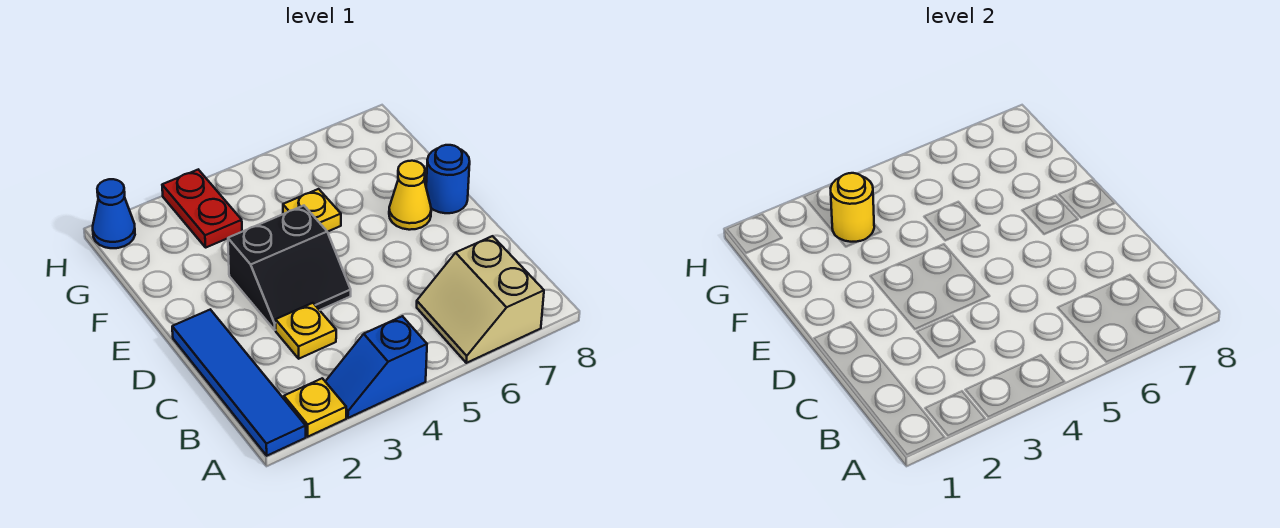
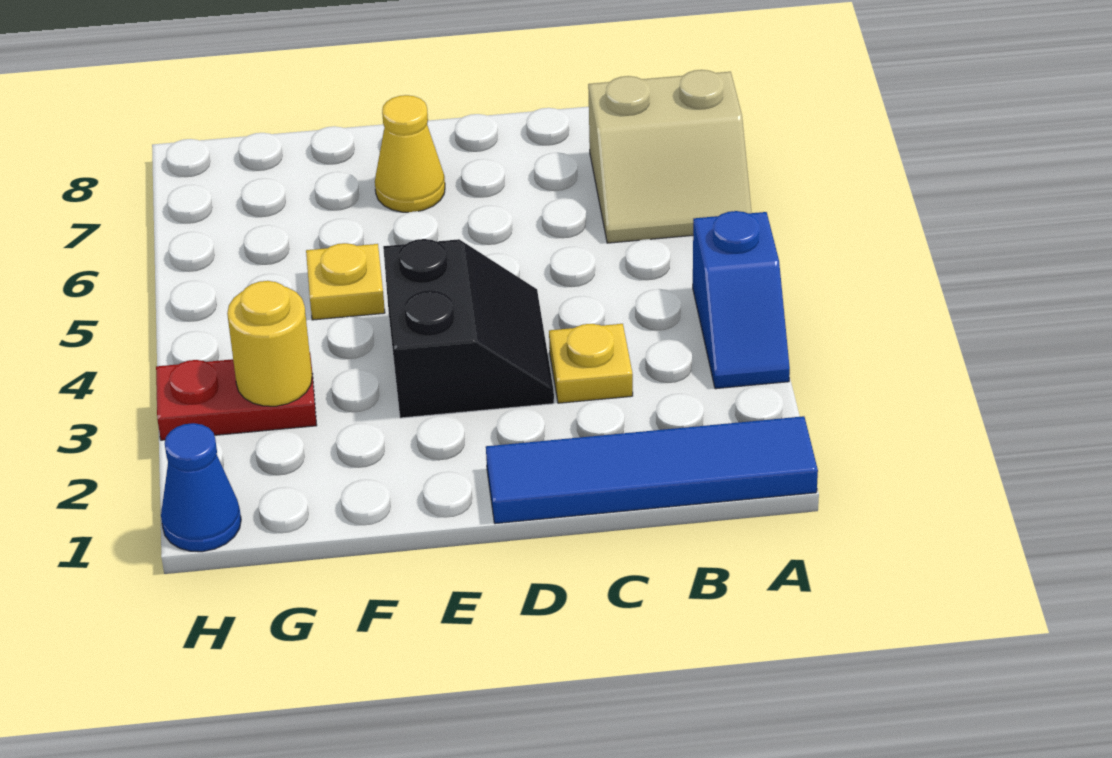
yellow 1x1 plate [284,378,346,437] -> none
blue 1x1 round brick [426,145,470,213] -> none

